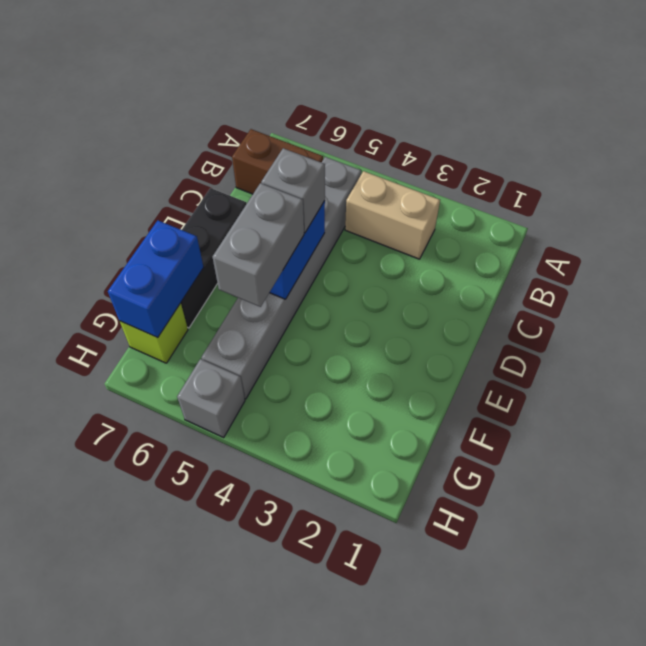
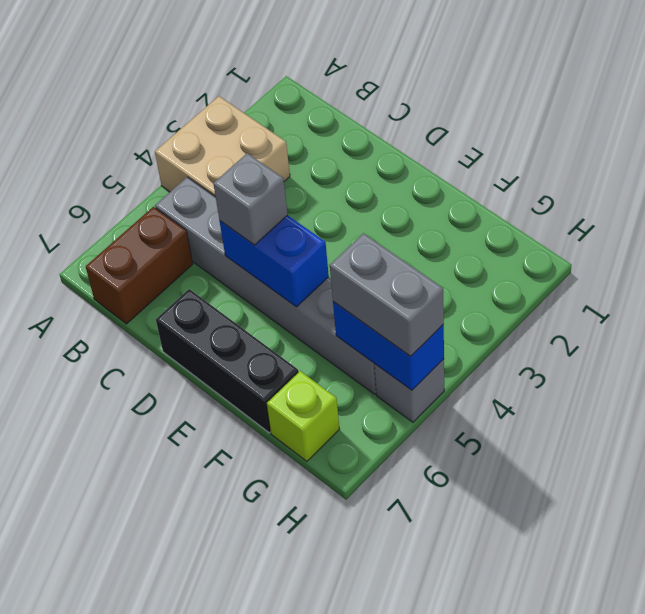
tan 1x2 brick [345,171,440,259] -> tan 2x2 brick [155,96,290,197]
grey 1x2 brick [213,183,304,307] -> grey 1x2 brick moved to [330,233,444,356]
blue 1x2 brick [108,221,204,337] -> blue 1x2 brick moved to [333,302,444,390]

